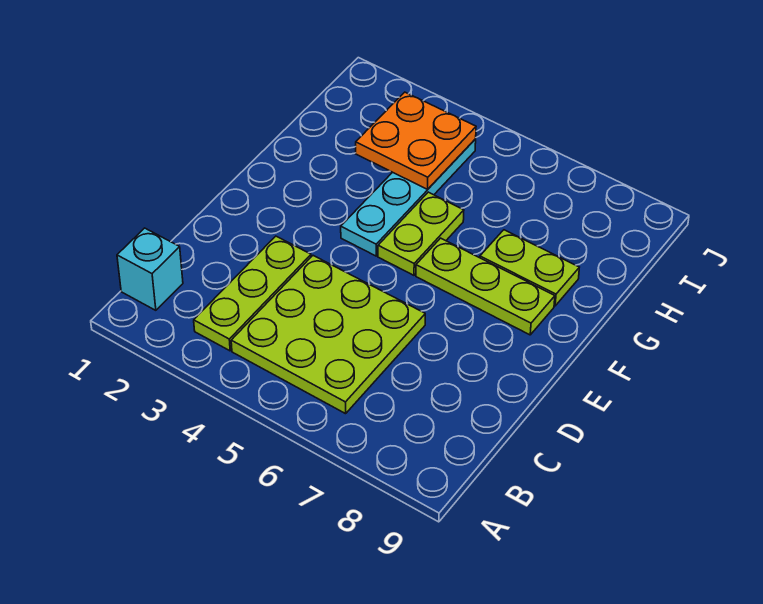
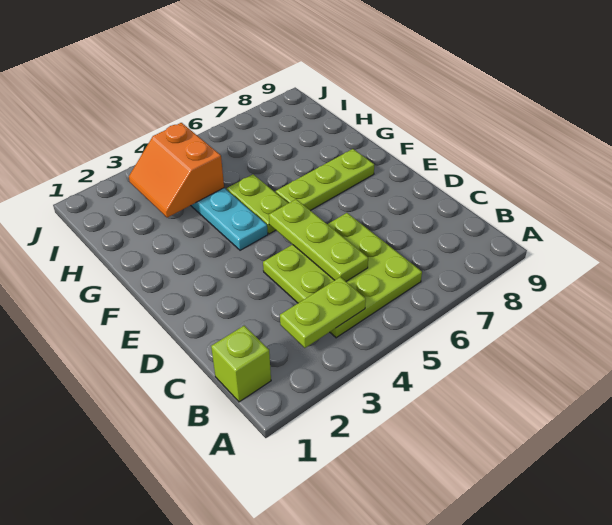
cyan 1x1 brick [117,228,183,310] -> lime 1x1 brick [211,326,271,402]
lime 1x3 plate [194,236,311,351] -> lime 1x3 plate moved to [269,199,368,281]
lime 1x2 plate [480,230,579,306] -> lime 1x2 plate moved to [280,277,366,348]
orange 2x2 plate [356,92,476,189] -> orange 2x2 slope [129,123,224,218]

